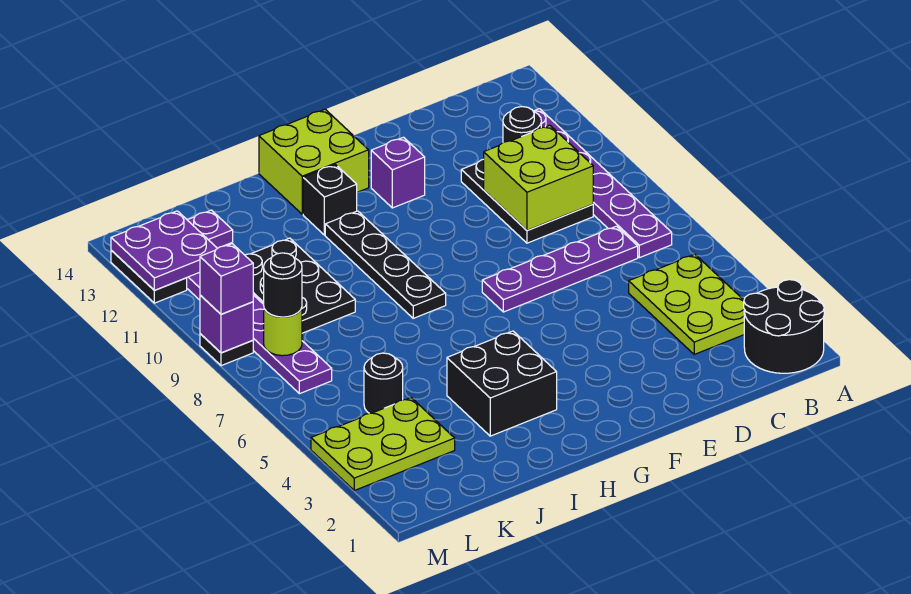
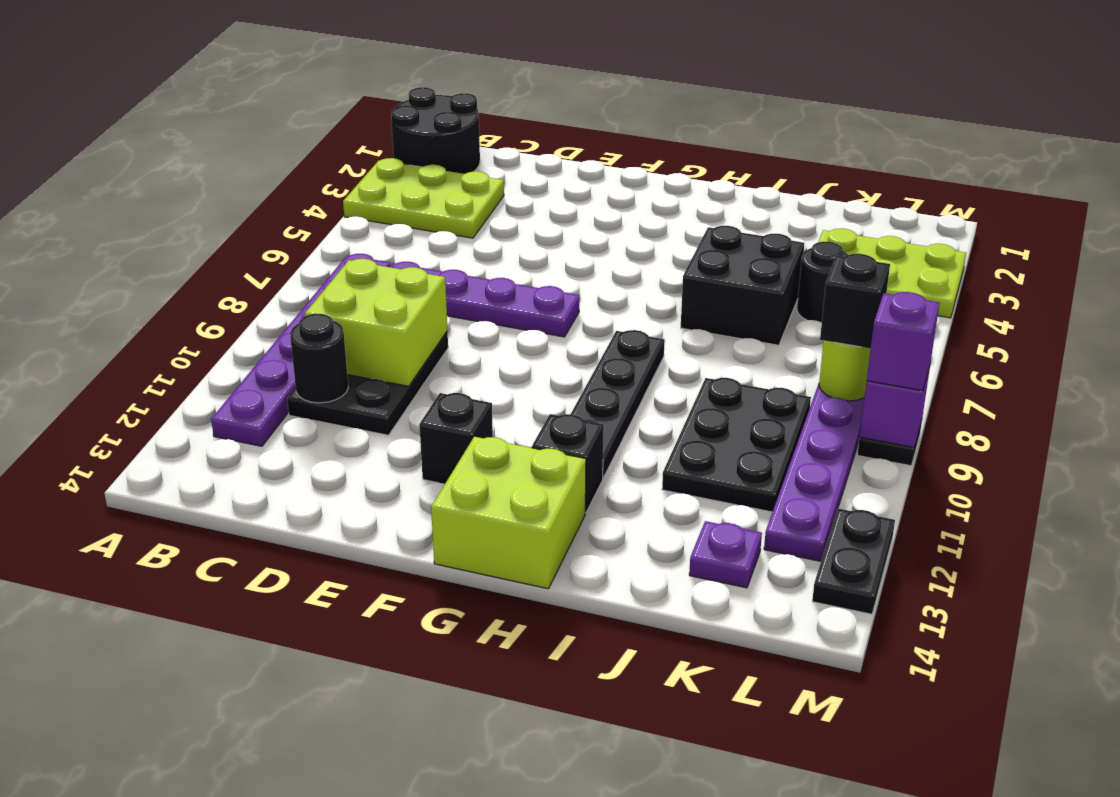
lime 2x3 plate [629,254,745,354] -> lime 2x3 plate turned to [343,158,504,238]
purple 1x1 brick [371,137,425,208] -> black 1x1 brick [419,393,493,484]
black 2x2 brick [447,331,557,436] -> black 2x2 brick moved to [681,226,804,345]
black 1x1 round brick [264,253,302,317] -> black 1x1 brick [820,254,890,349]
purple 2x2 plate [111,211,217,290] -> none

